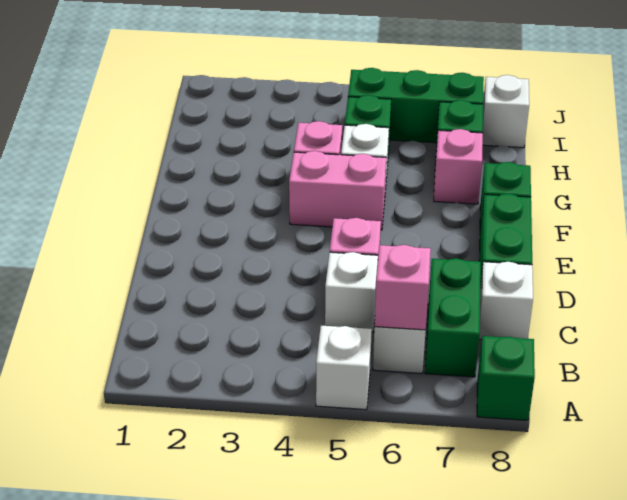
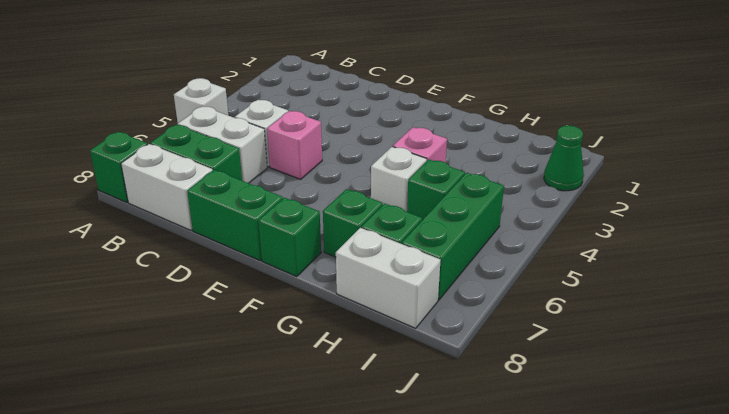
pink 1x1 brick [374,245,431,330] -> none
white 1x1 brick [479,262,533,340] -> white 1x2 brick [121,144,213,230]
pink 1x2 brick [289,151,386,230] -> none
pink 1x1 brick [434,129,483,204] -> green 1x1 brick [323,189,383,257]
white 1x1 brick [483,75,529,148] -> white 1x2 brick [336,228,441,328]
none -> green 1x1 cone [544,125,584,191]

